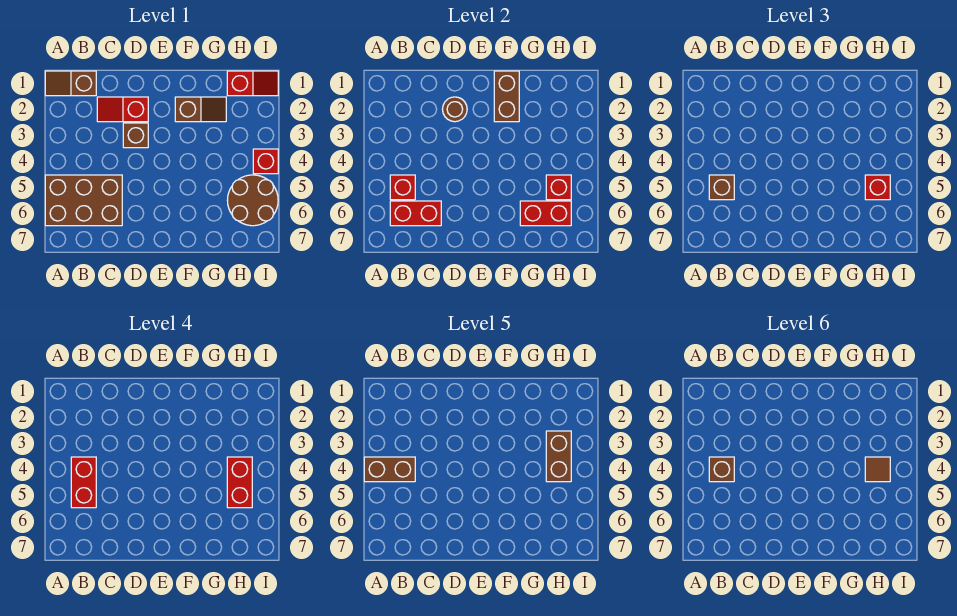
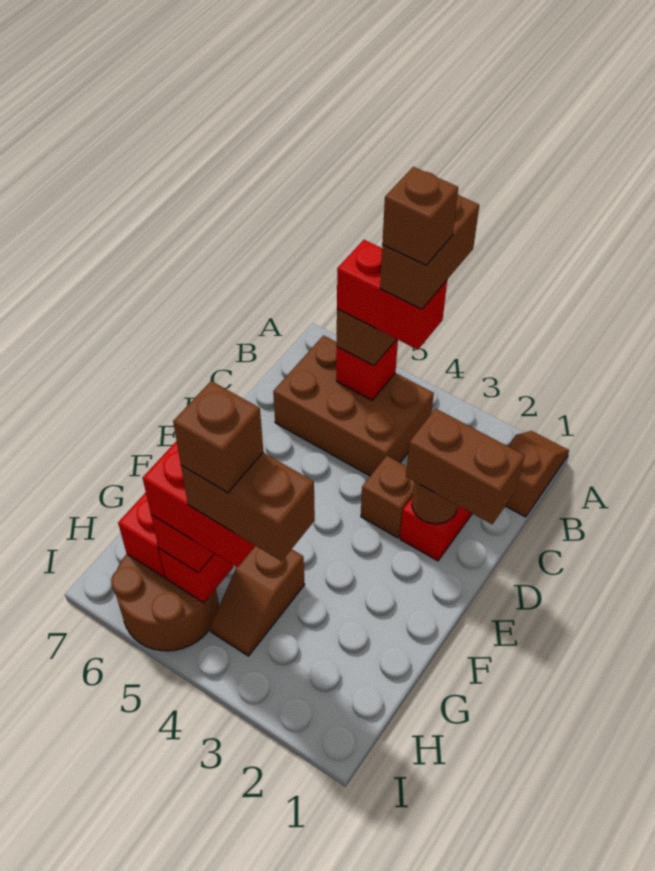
brown 2x3 brick [45,175,122,226] -> brown 2x3 brick turned to [273,335,434,476]
red 1x2 brick [390,201,441,226] -> none
brown 1x2 brick [494,71,519,122] -> brown 1x2 brick moved to [406,409,525,524]
brown 1x2 slope [175,97,226,122] -> brown 1x2 slope moved to [210,546,305,656]
red 1x2 slope [227,71,278,96] -> none
brown 1x1 tile [865,457,890,482] -> brown 1x1 brick [173,381,263,493]
red 1x1 brick [253,149,278,174] -> none

